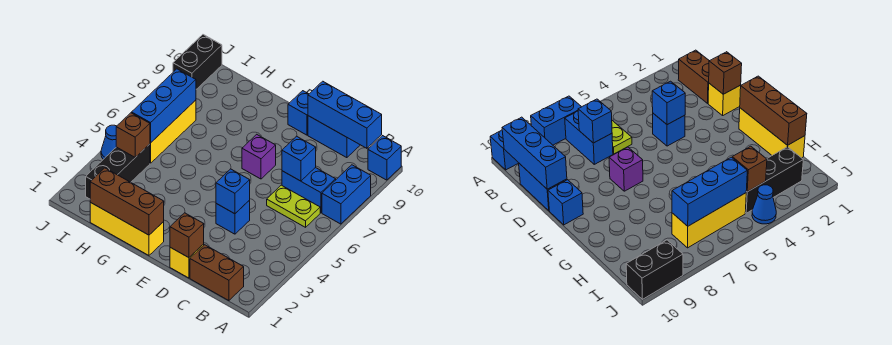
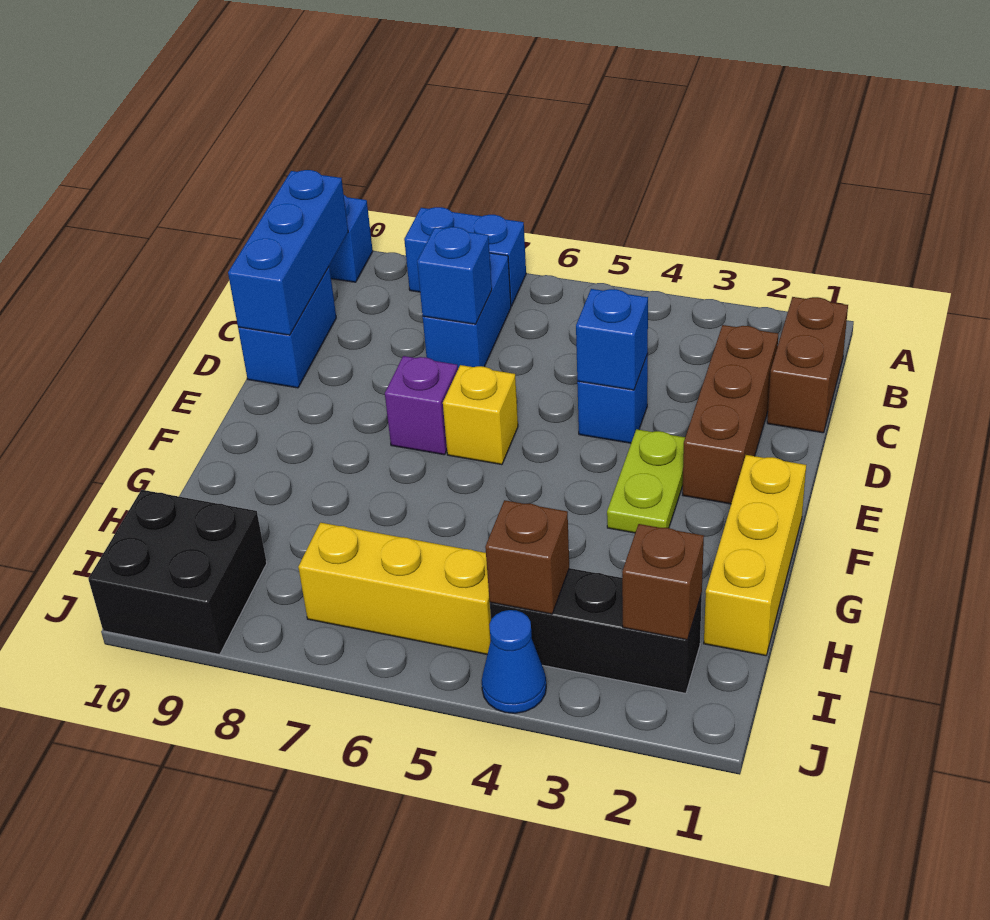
lime 1x2 plate [267,185,320,227] -> lime 1x2 plate moved to [607,429,685,533]
yellow 1x1 brick [170,244,204,278] -> yellow 1x1 brick moved to [443,365,518,465]
brown 1x1 brick [170,213,204,258] -> brown 1x1 brick moved to [622,524,704,640]
blue 1x1 brick [288,91,309,135] -> none
brown 1x3 brick [90,168,164,235] -> brown 1x3 brick moved to [683,325,778,504]
blue 1x3 brick [132,69,196,143] -> none
black 1x2 brick [173,35,222,89] -> black 2x2 brick [88,490,267,655]

